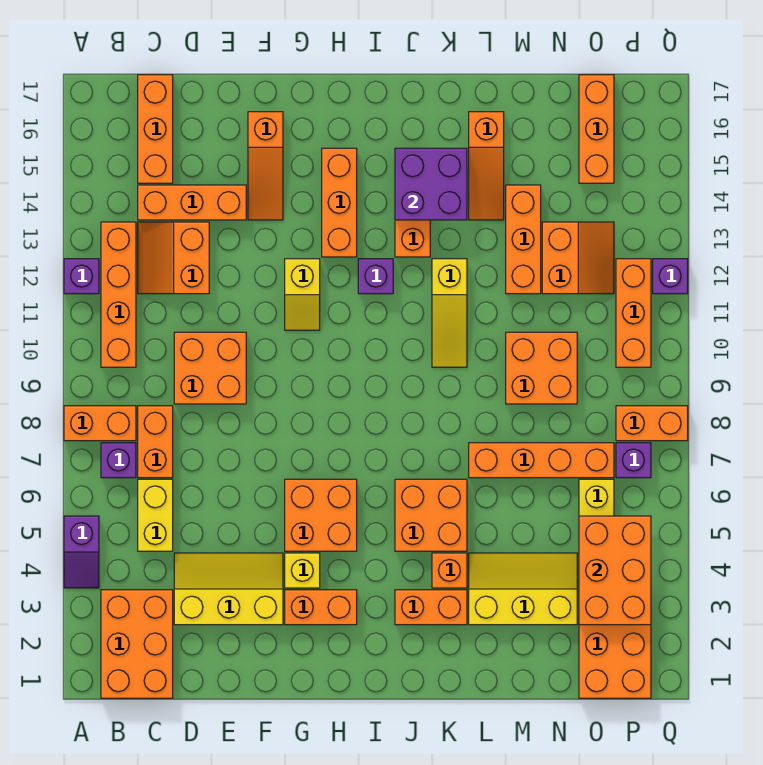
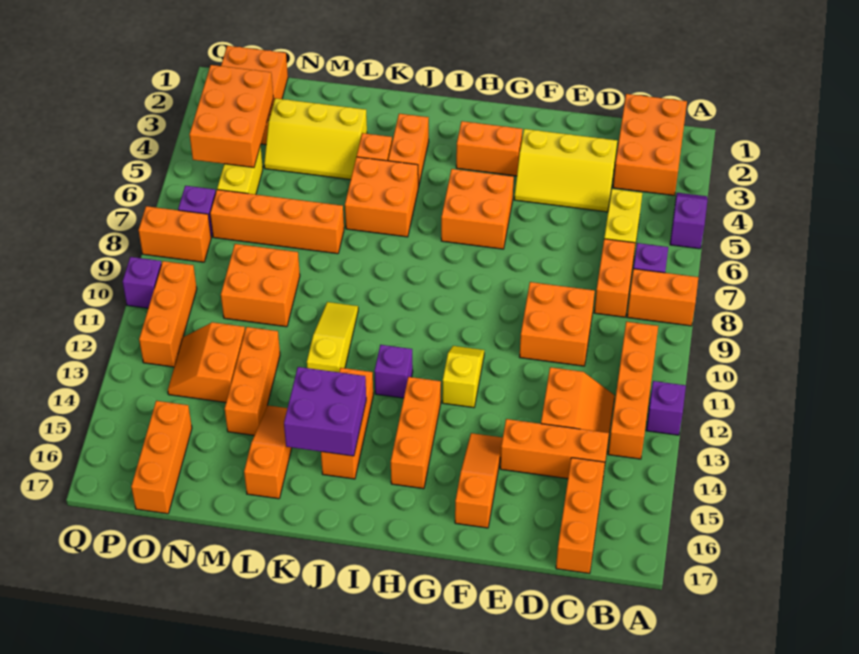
yellow 1x1 brick [285,553,320,588] -> none
orange 1x2 brick [395,590,467,625] -> orange 1x2 brick turned to [388,114,429,188]
purple 1x1 brick [653,259,688,294] -> purple 1x1 brick moved to [123,257,161,308]

